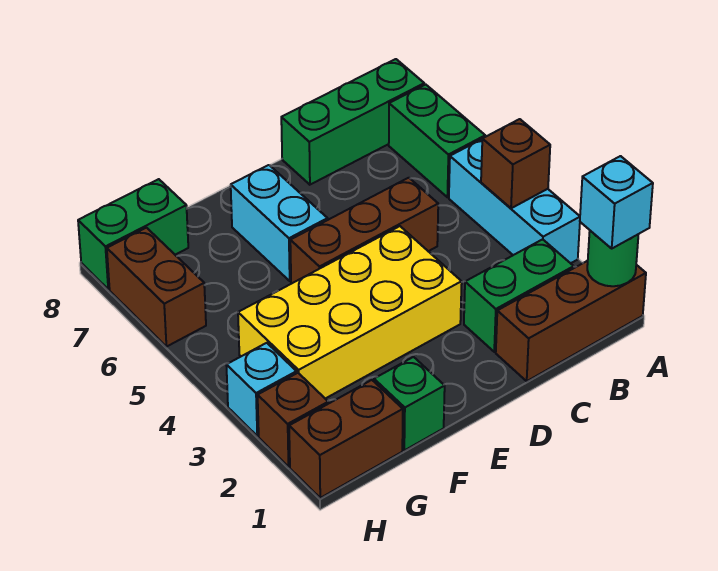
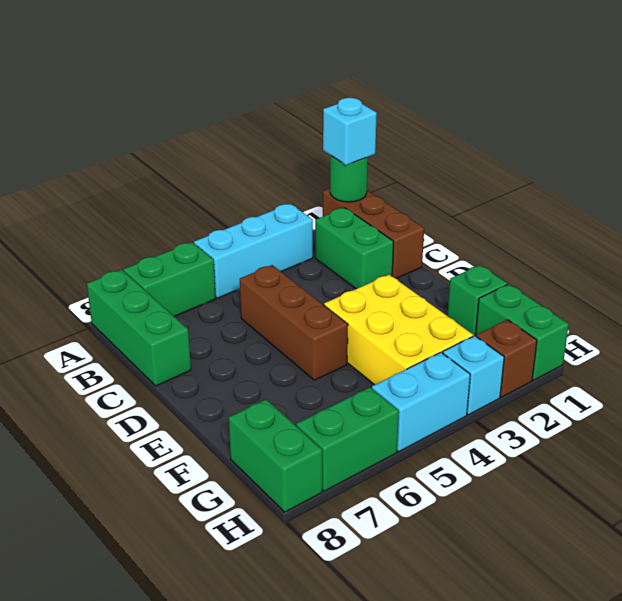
brown 1x1 brick [481,119,550,208] -> none
yellow 2x4 brick [238,226,462,399] -> yellow 2x3 brick [324,275,473,385]
cyan 1x2 brick [231,165,328,281] -> cyan 1x2 brick moved to [372,352,470,452]
brown 1x2 brick [289,380,403,498] -> green 1x2 brick [476,284,569,380]
brown 1x2 brick [107,228,206,347] -> green 1x2 brick [296,387,399,491]

